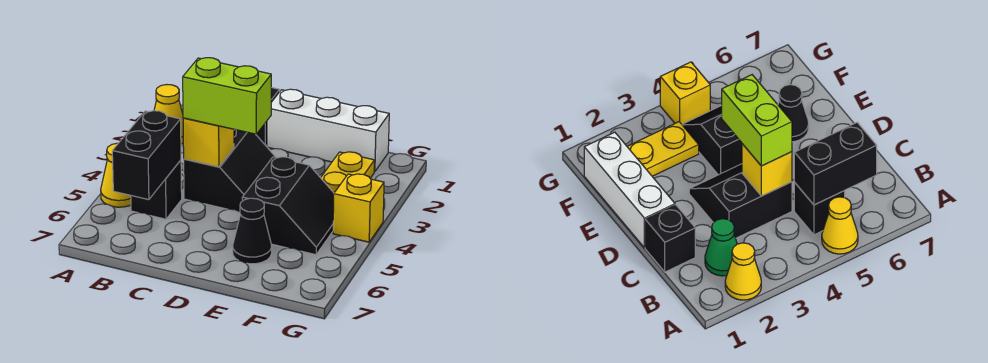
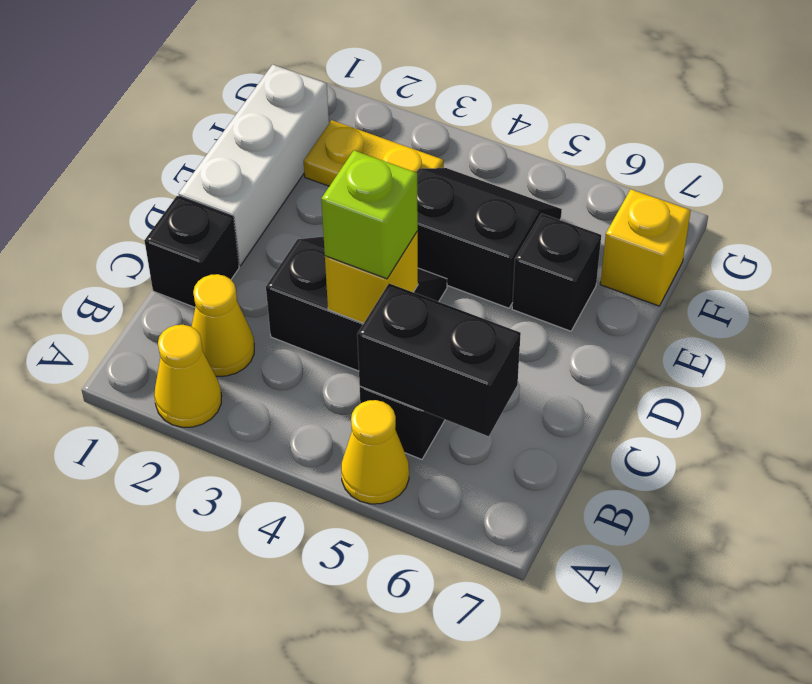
green 1x1 cone [705,219,737,276] -> yellow 1x1 cone [192,274,254,376]
lime 1x2 brick [183,58,271,134] -> lime 1x1 brick [321,151,418,279]
black 1x1 cone [233,198,272,264] -> black 1x1 brick [512,214,601,331]
yellow 1x1 brick [333,174,384,242] -> yellow 1x1 brick moved to [600,189,691,306]

